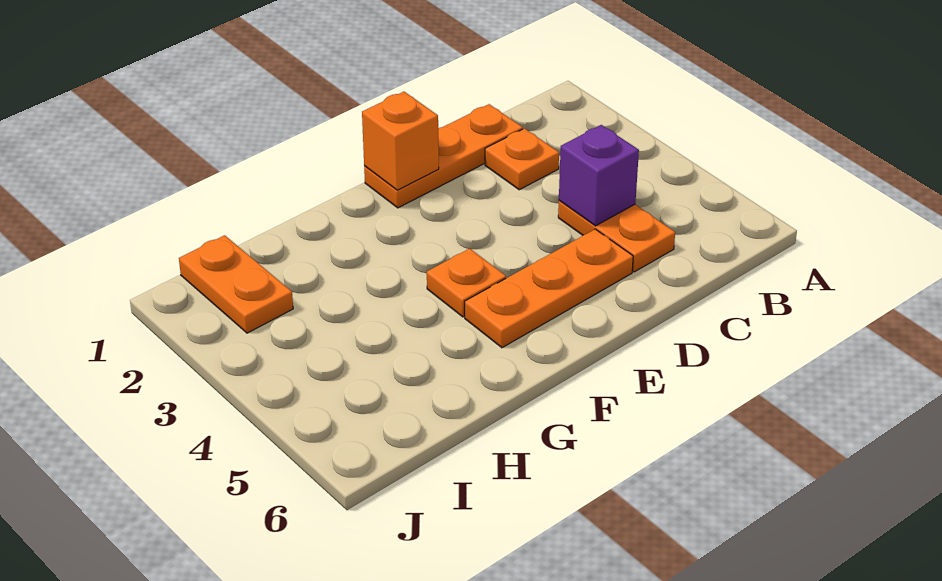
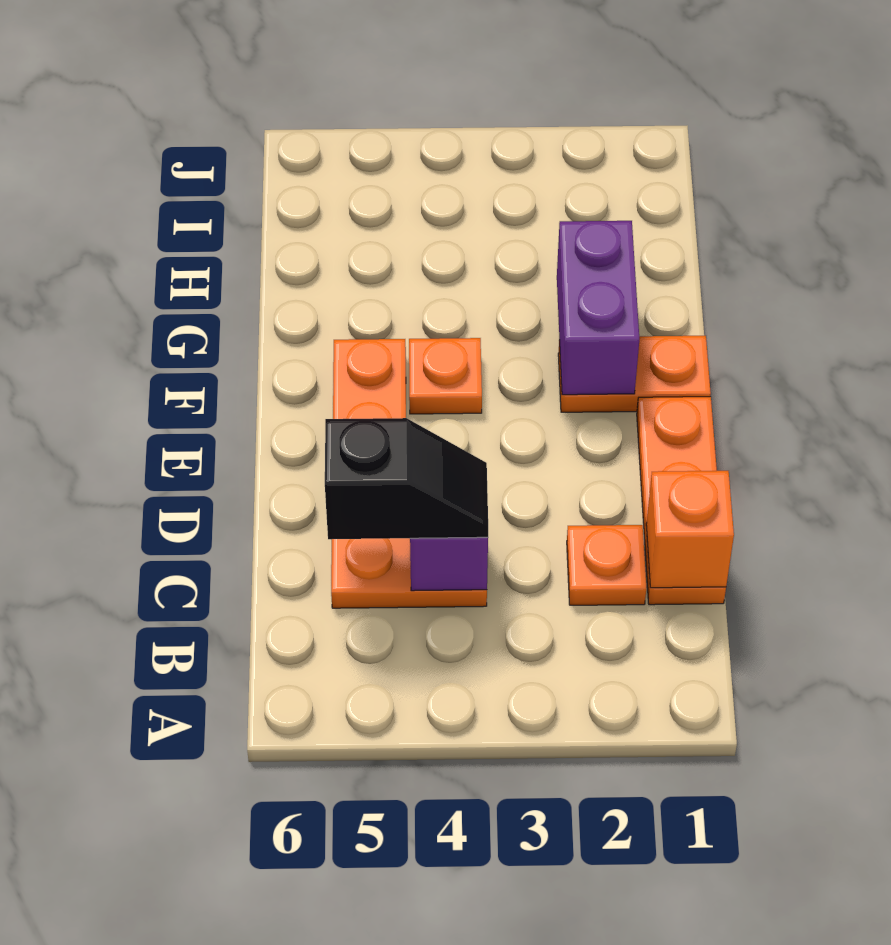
none -> black 1x2 slope [325,418,488,539]
orange 1x1 brick [362,92,439,190] -> orange 1x1 brick moved to [646,471,734,588]
none -> purple 1x2 brick [557,221,639,395]
orange 1x2 plate [179,235,293,333] -> orange 1x2 plate moved to [558,336,711,412]

